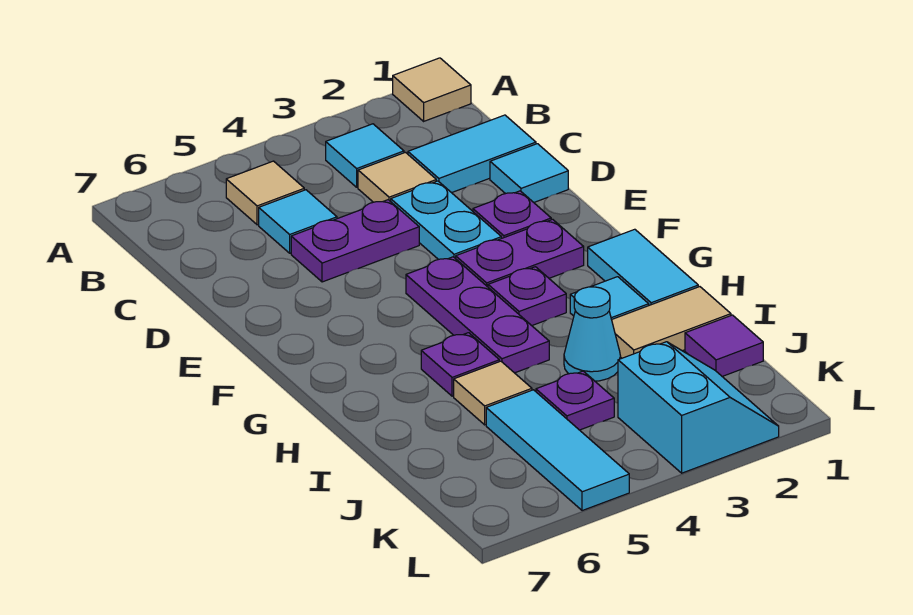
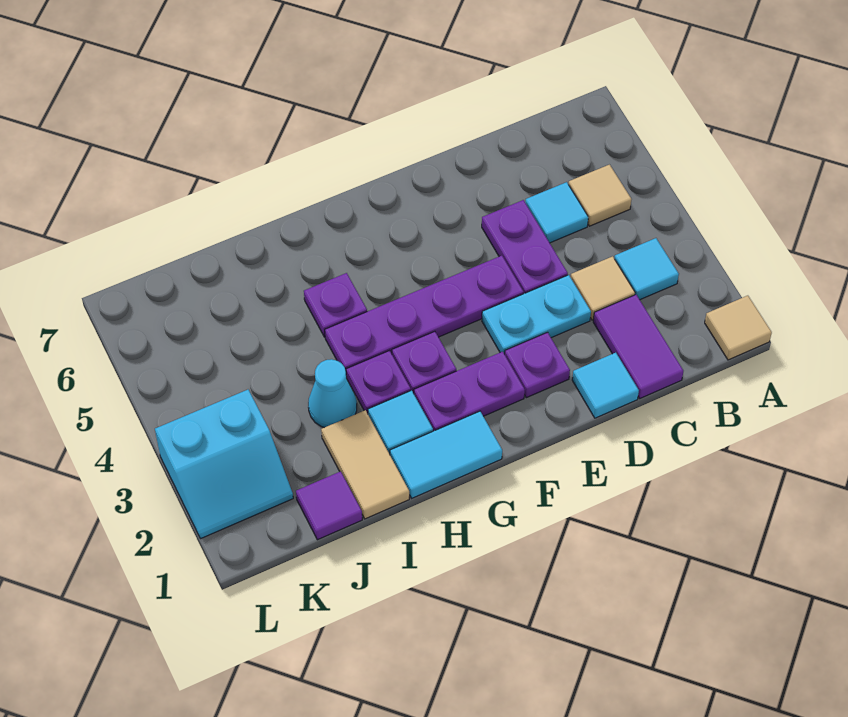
cyan 1x2 tile [408,115,536,193] -> purple 1x2 tile [593,295,683,398]
purple 1x2 plate [456,219,584,287] -> purple 1x2 plate turned to [414,352,525,431]
purple 1x3 plate [406,257,549,373] -> purple 1x4 plate [325,256,524,370]
tan 1x1 tile [454,361,532,425] -> none
purple 1x1 plate [536,371,614,430] -> purple 1x1 plate moved to [346,351,411,414]
cyan 1x3 tile [486,390,629,511] -> none

